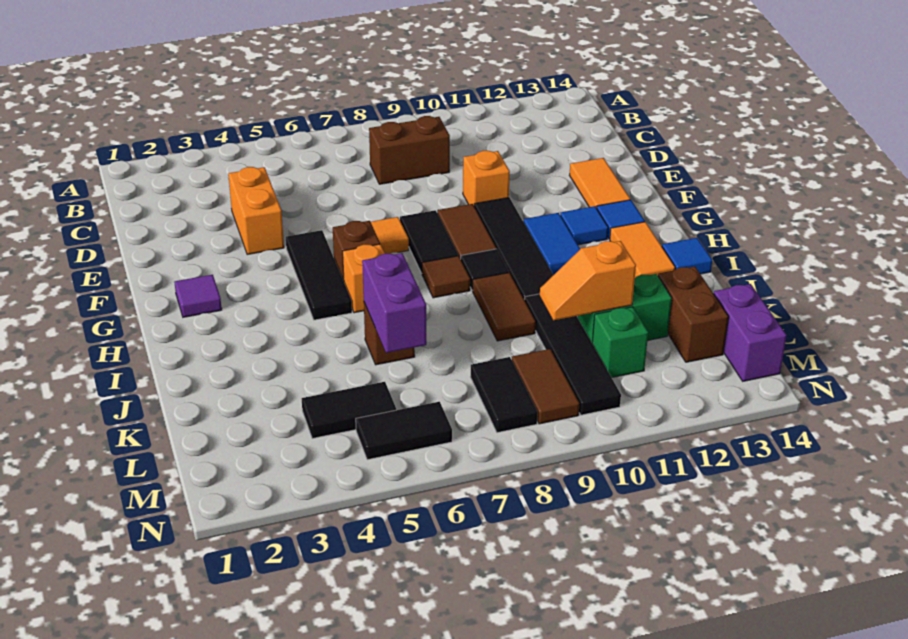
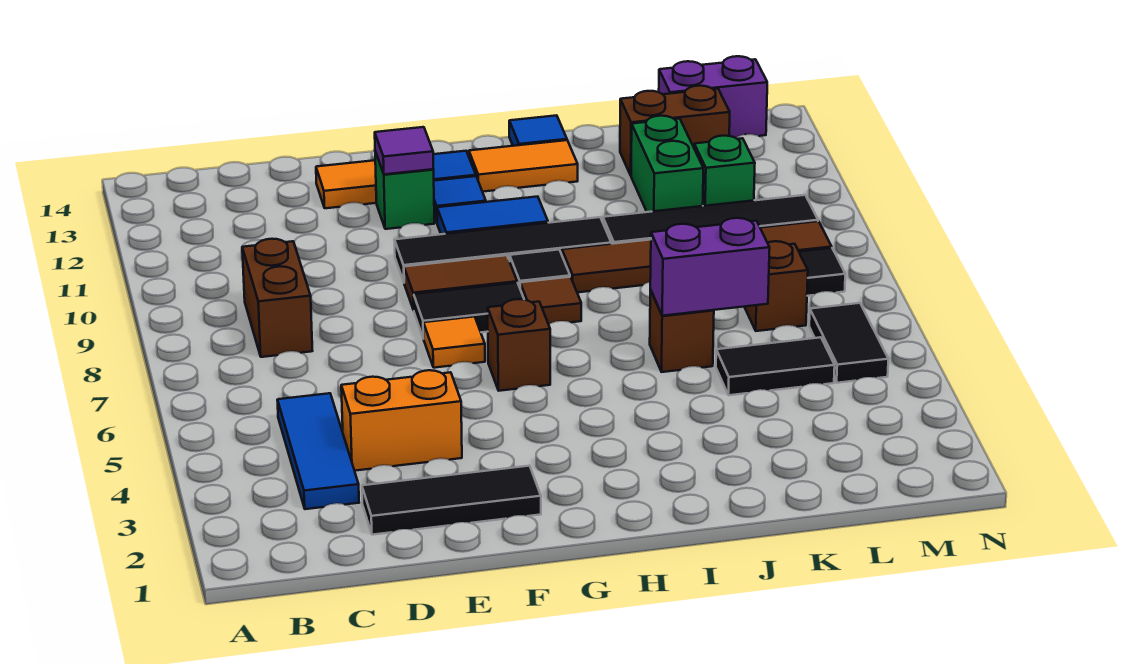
none -> blue 1x3 tile [277,393,359,509]
orange 1x1 brick [463,151,510,205] -> none
black 1x3 tile [286,230,352,320] -> black 1x3 tile moved to [362,466,541,535]
none -> green 1x1 brick [375,151,434,229]
purple 1x1 tile [175,275,222,317] -> purple 1x1 tile moved to [375,127,433,174]
orange 1x1 brick [343,244,385,313] -> none
orange 1x2 slope [540,241,636,320] -> none
black 1x2 tile [302,382,396,439] -> black 1x2 tile turned to [716,337,835,395]
none -> brown 1x1 brick [745,241,808,331]

